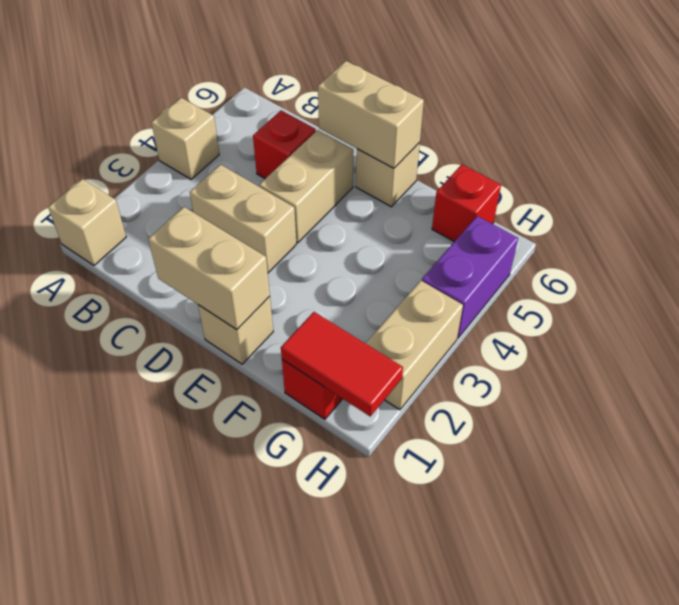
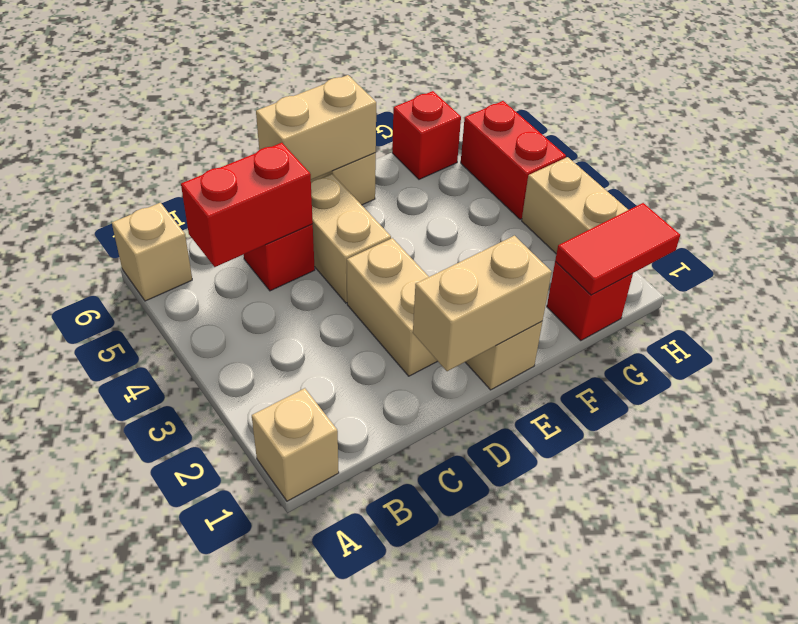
tan 1x1 brick [151,98,219,179] -> tan 1x1 brick moved to [112,203,192,301]
none -> red 1x2 brick [181,143,313,267]
tan 1x2 brick [190,165,296,273] -> tan 1x2 brick turned to [347,238,437,376]
purple 1x2 brick [422,216,518,338] -> red 1x2 brick [461,101,566,219]

